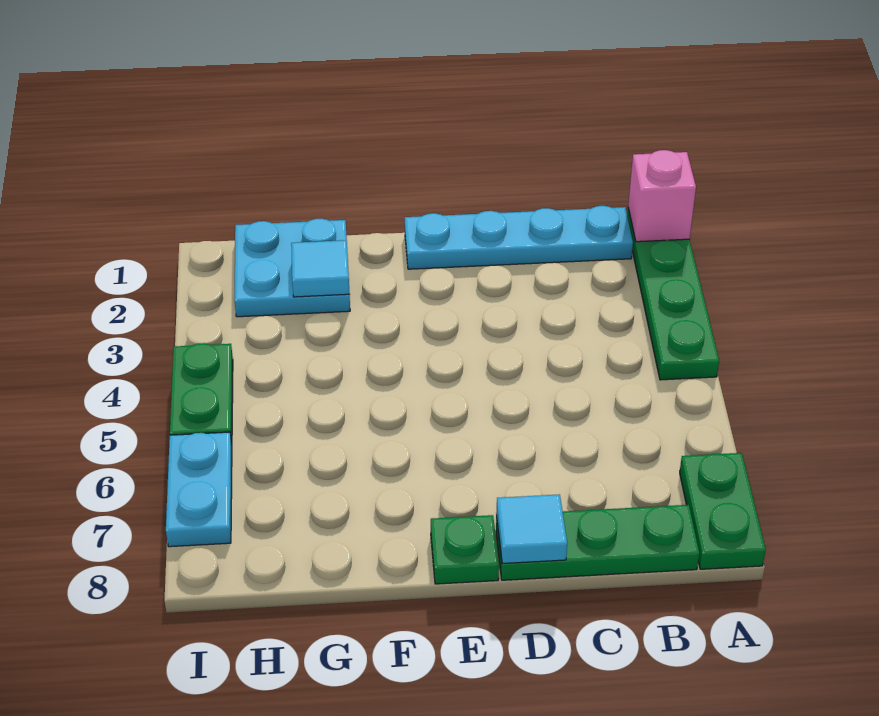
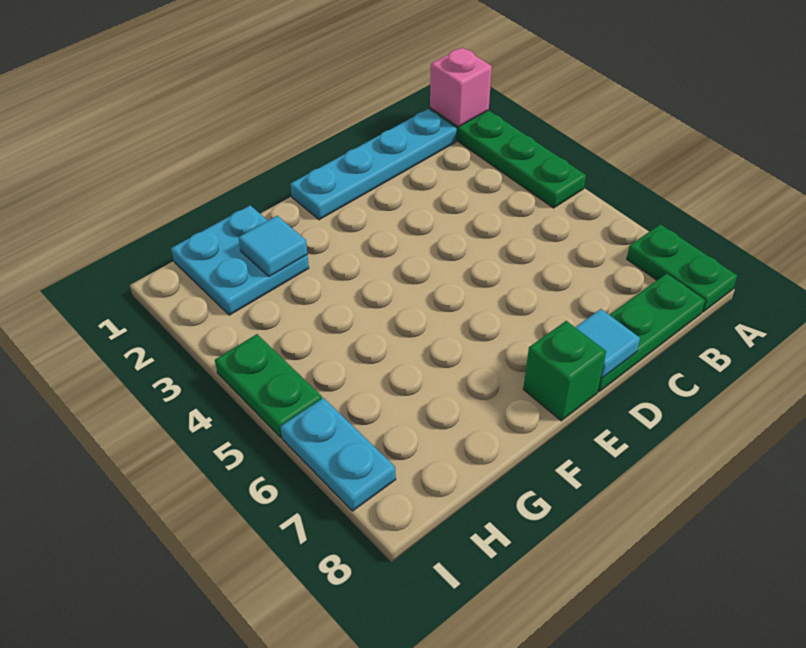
green 1x1 plate [431,515,499,584] -> green 1x1 brick [523,321,606,421]

